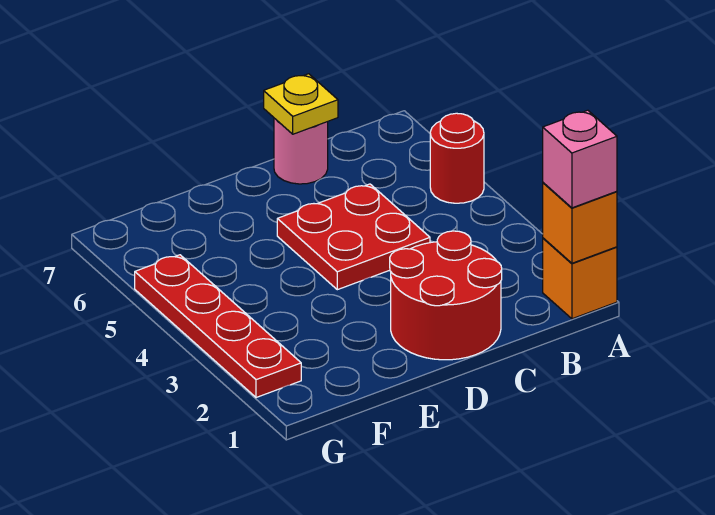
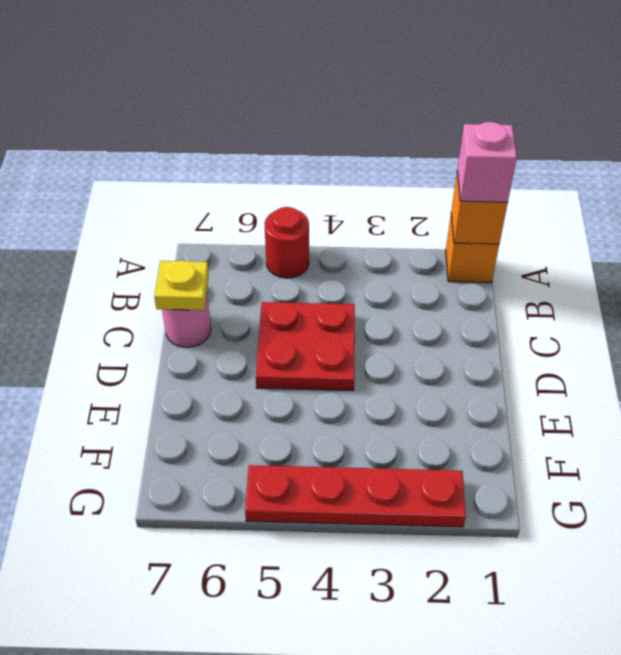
red 2x2 round brick [390,231,502,360] -> none

